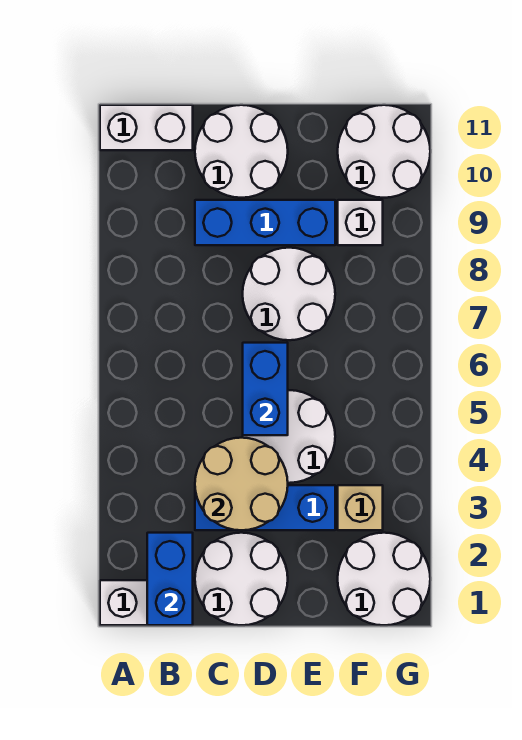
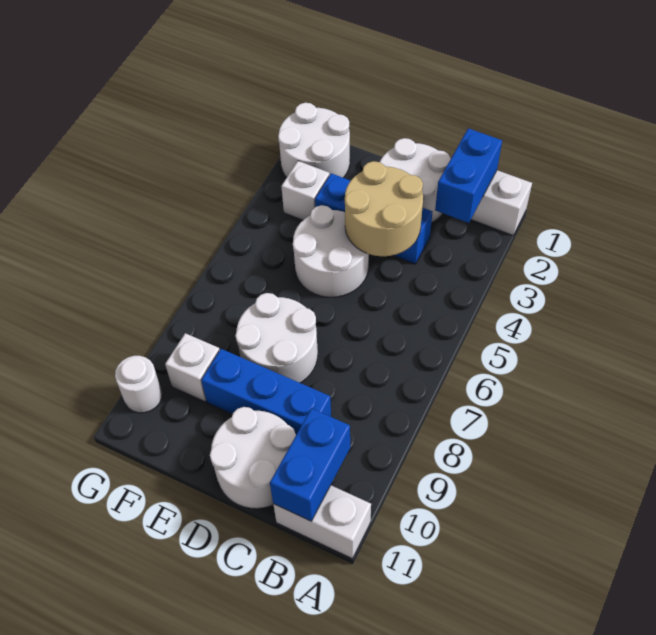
blue 1x2 brick [243,343,288,435] -> blue 1x2 brick moved to [270,408,350,521]
tan 1x1 brick [338,485,383,530] -> white 1x1 brick [281,161,330,220]
white 2x2 round brick [338,105,430,198] -> white 1x1 round brick [115,356,162,413]

